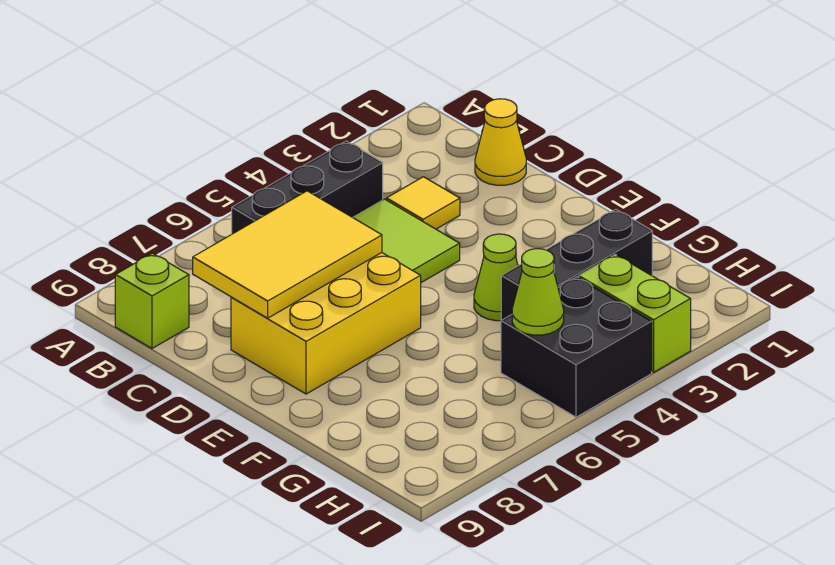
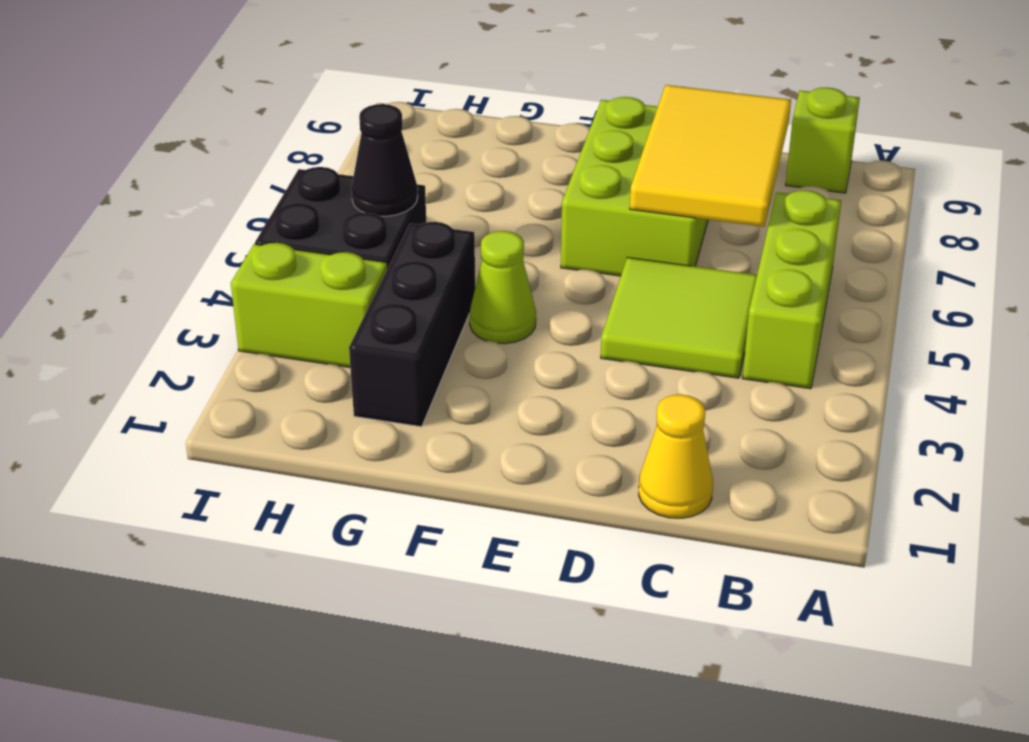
black 1x3 brick [232,141,383,234] -> lime 1x3 brick [742,190,841,389]
yellow 1x1 tile [387,177,460,229] -> none
yellow 2x3 brick [231,253,421,394] -> lime 2x3 brick [561,97,708,276]
lime 1x1 cone [512,249,564,335] -> black 1x1 cone [351,104,418,216]

